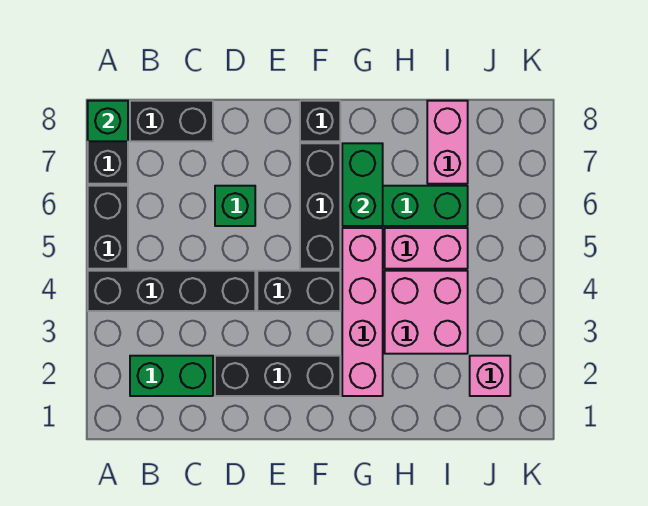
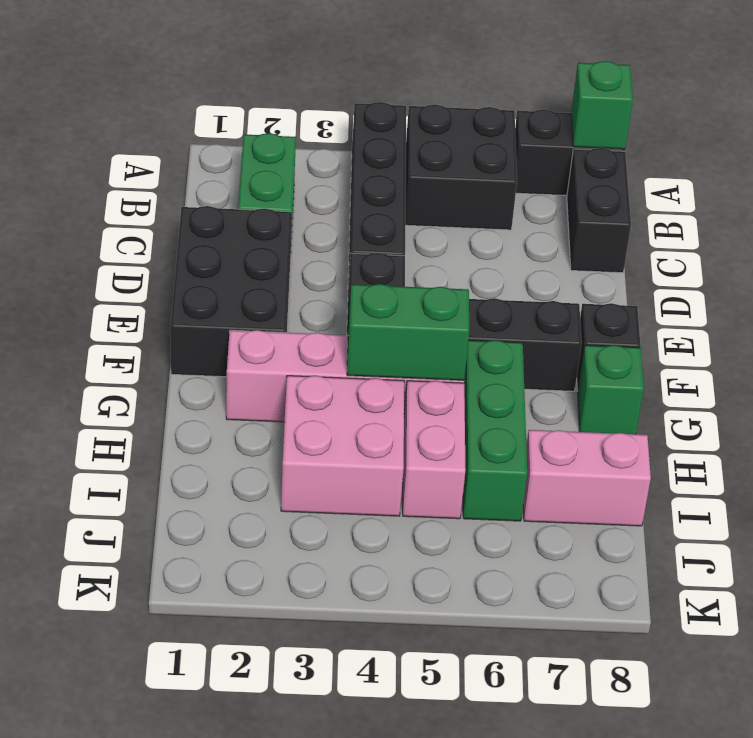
black 1x2 brick [88,186,128,269] -> black 2x2 brick [405,104,517,230]
black 1x3 brick [215,356,340,396] -> black 2x3 brick [170,206,292,377]
green 1x1 brick [215,186,255,226] -> green 1x1 brick moved to [577,345,644,434]
green 1x2 brick [342,143,383,226] -> green 1x2 brick moved to [347,284,469,380]
pink 1x1 brick [470,356,510,396] -> none

